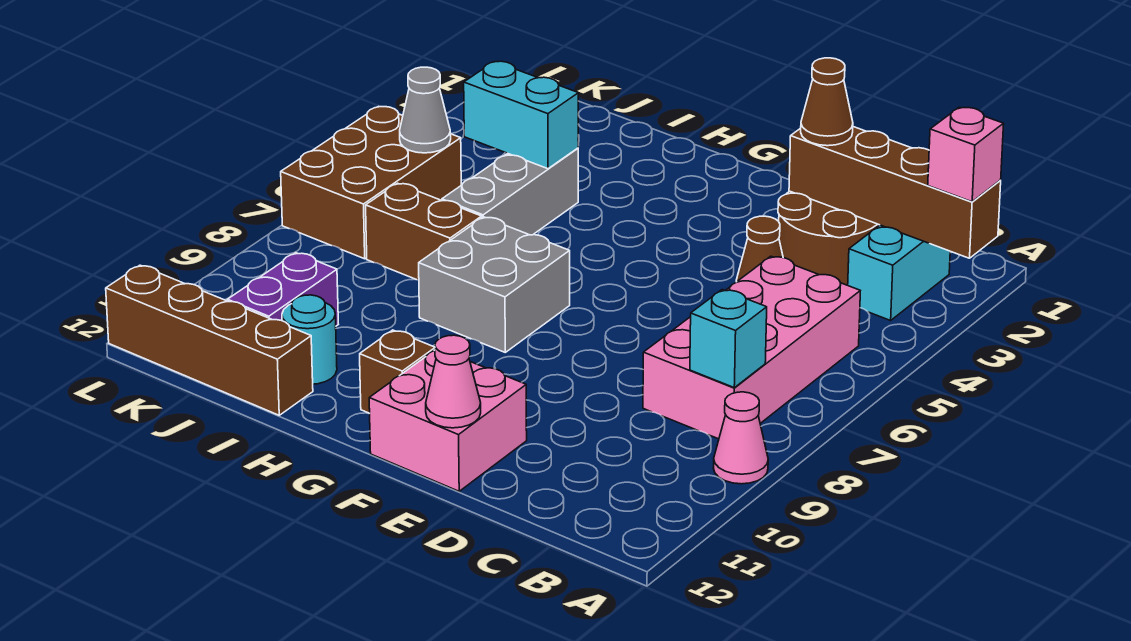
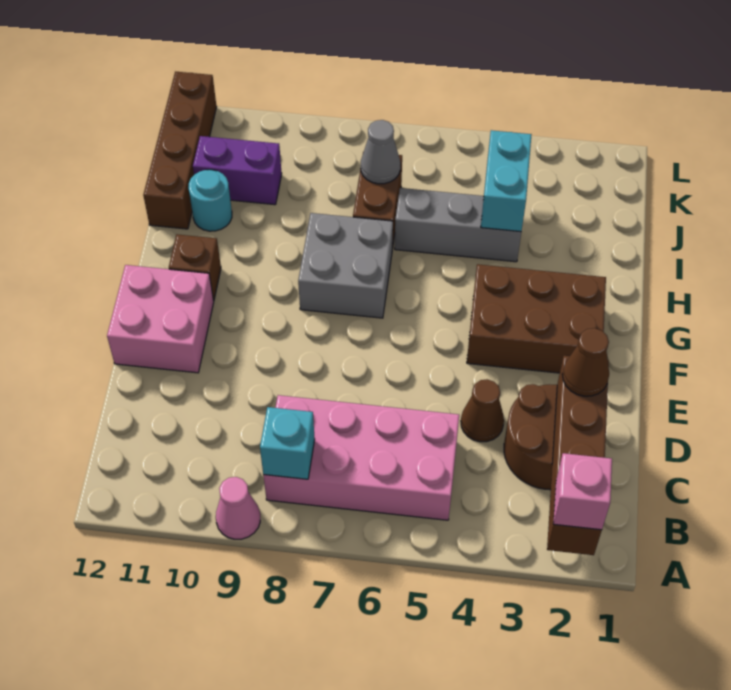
cyan 1x2 brick [848,225,950,320] -> none
pink 1x1 cone [426,335,481,428] -> none
brown 2x3 brick [281,106,461,259] -> brown 2x3 brick moved to [467,264,606,373]
grey 1x1 cone [400,67,451,153] -> grey 1x1 cone moved to [361,120,400,184]

